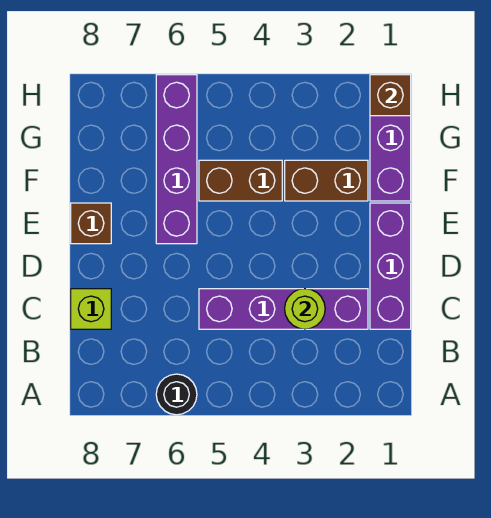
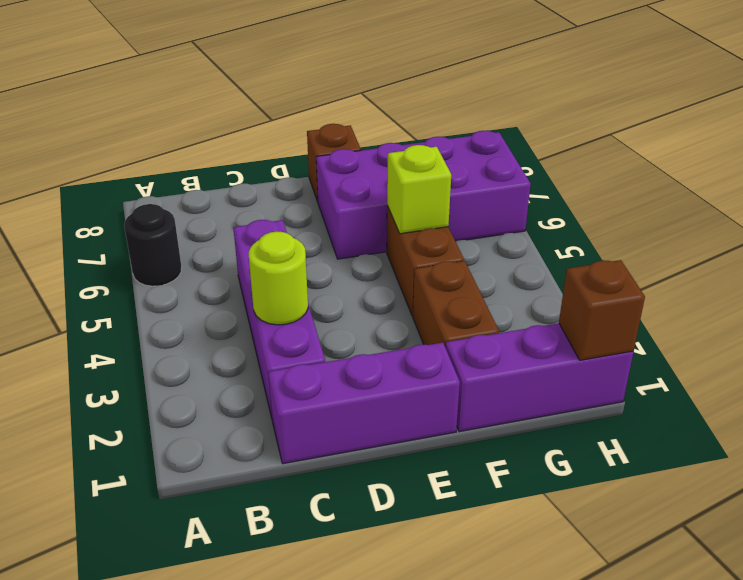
lime 1x1 brick [71,289,111,329] -> lime 1x1 brick moved to [387,145,451,234]
purple 1x4 brick [156,75,197,244] -> purple 2x4 brick [316,131,531,259]

